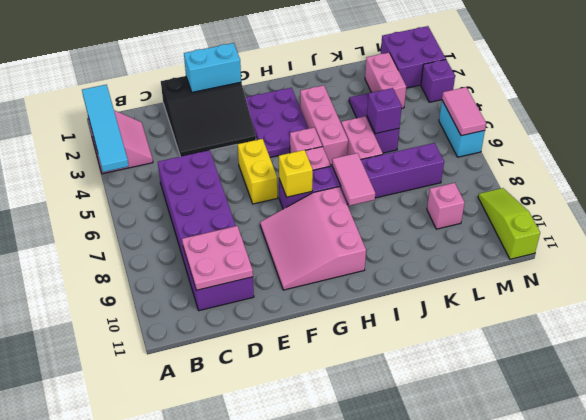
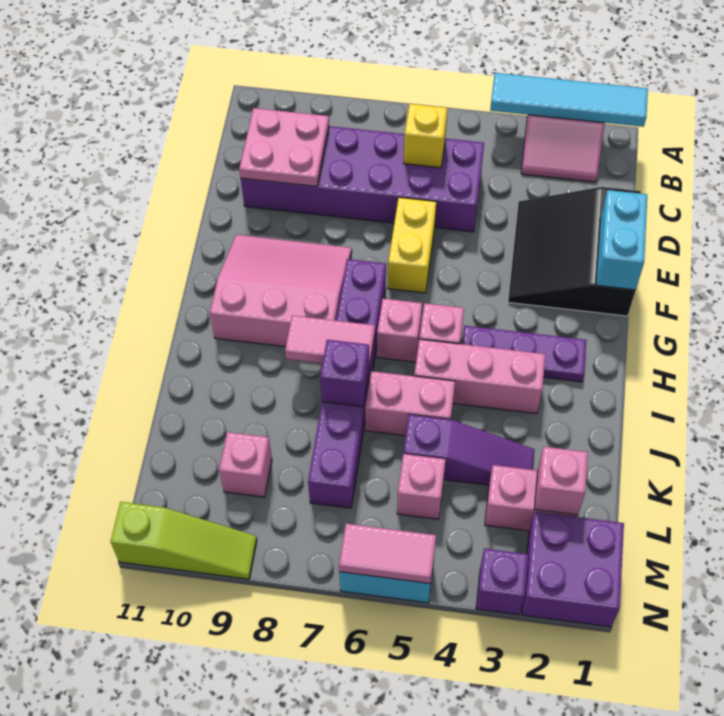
yellow 1x2 brick [238,139,278,204] -> yellow 1x2 brick turned to [388,197,436,293]
purple 2x3 plate [245,88,309,157] -> purple 1x3 plate [462,326,586,382]
yellow 1x1 brick [279,150,313,197] -> yellow 1x1 brick moved to [404,104,447,168]
purple 1x1 brick [367,88,402,134] -> purple 1x1 brick moved to [320,340,369,407]
none -> pink 1x1 brick [534,447,588,515]
none -> pink 1x1 brick [397,454,446,519]

